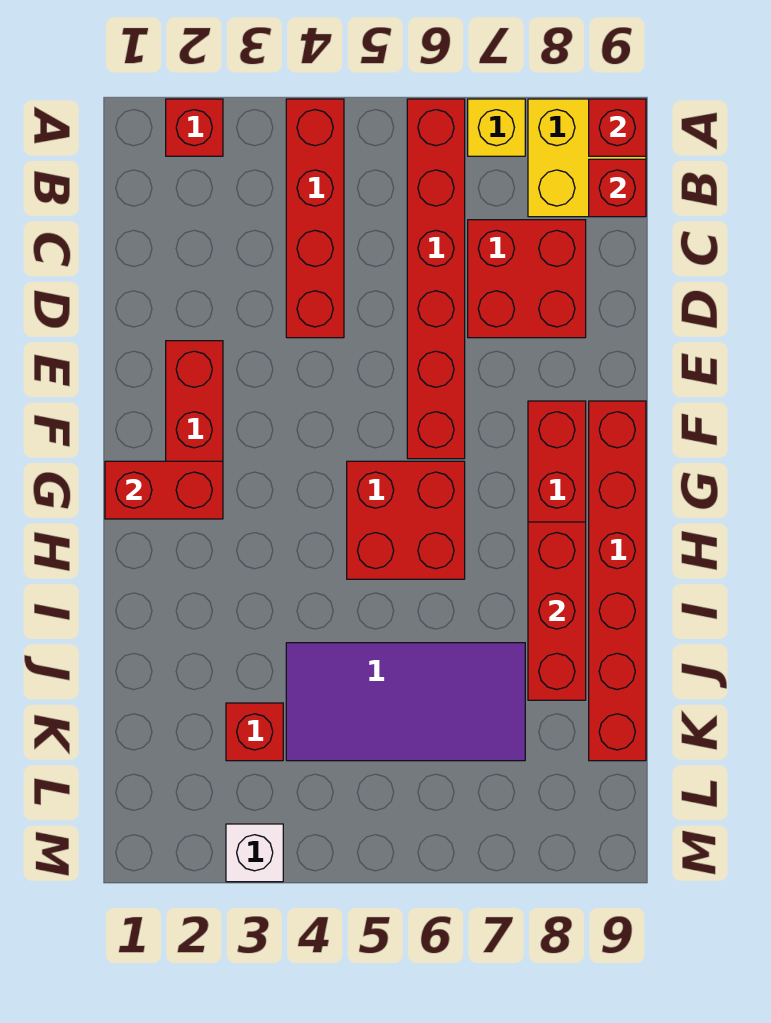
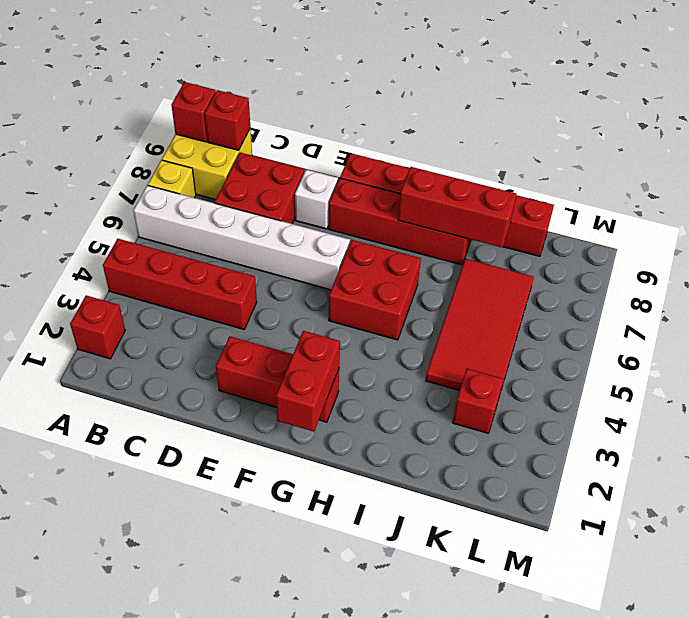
red 1x6 brick [407,99,465,459] -> white 1x6 brick [133,185,350,290]
purple 2x4 tile [286,643,525,761] -> red 2x4 tile [426,258,534,396]
white 1x1 brick [226,824,283,882] -> white 1x1 brick moved to [295,169,338,229]

